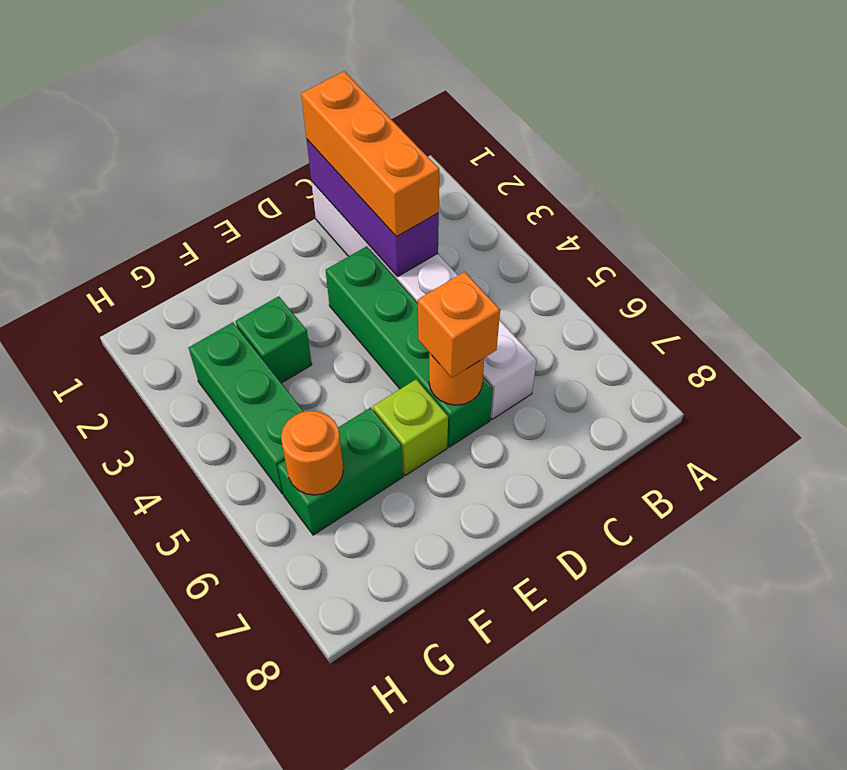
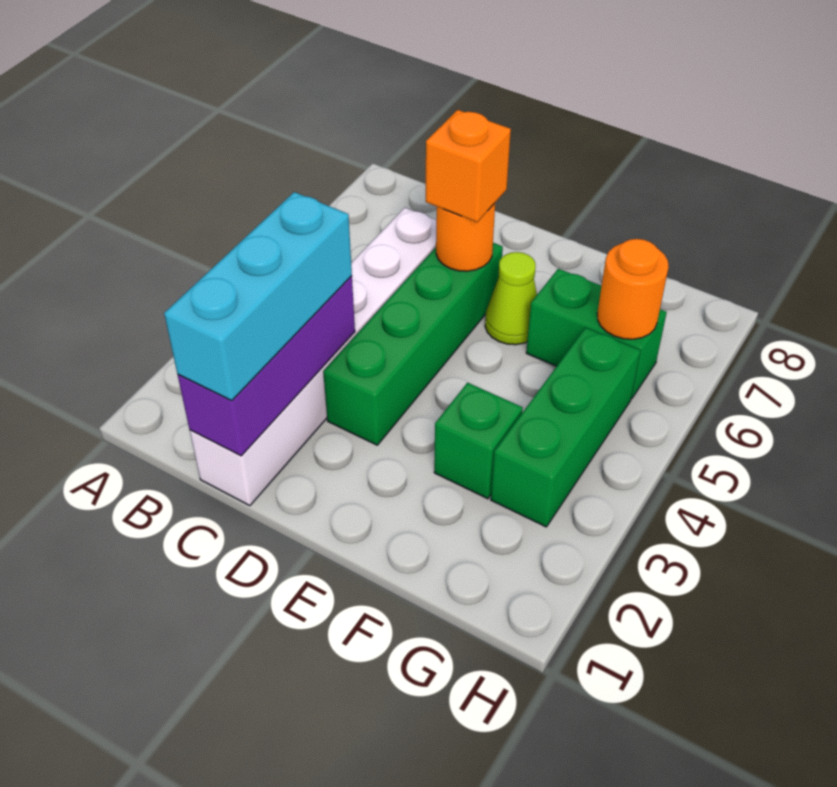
orange 1x3 brick [301,71,439,237] -> cyan 1x3 brick [164,192,352,400]
lime 1x1 brick [373,379,448,476] -> lime 1x1 cone [485,252,537,345]

